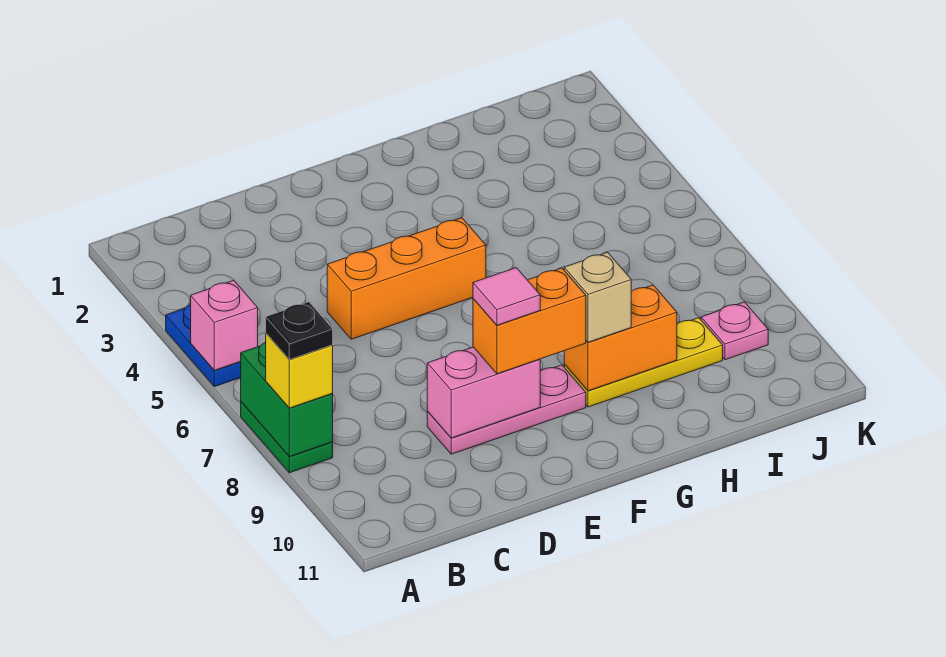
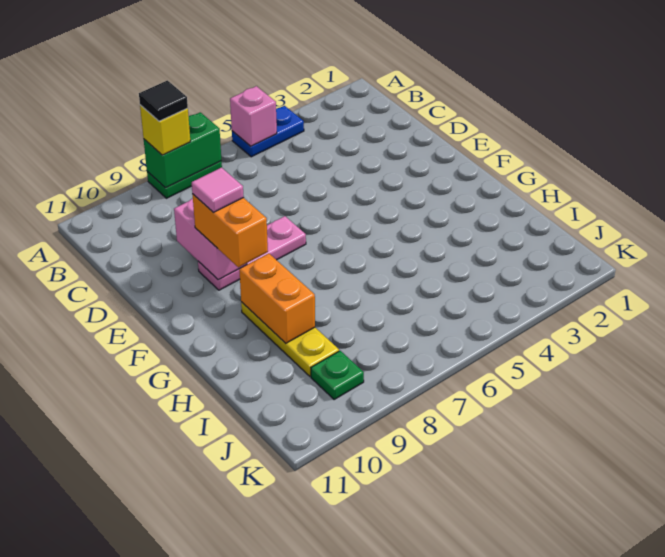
black 1x1 plate [266,302,333,360] -> black 1x1 tile [139,81,188,121]
orange 1x3 brick [327,218,486,339] -> none
pink 1x3 plate [427,365,586,454] -> pink 1x3 plate turned to [198,216,306,290]
tan 1x1 brick [564,252,631,342] -> none
pink 1x1 plate [701,302,768,360] -> green 1x1 plate [311,351,364,400]

